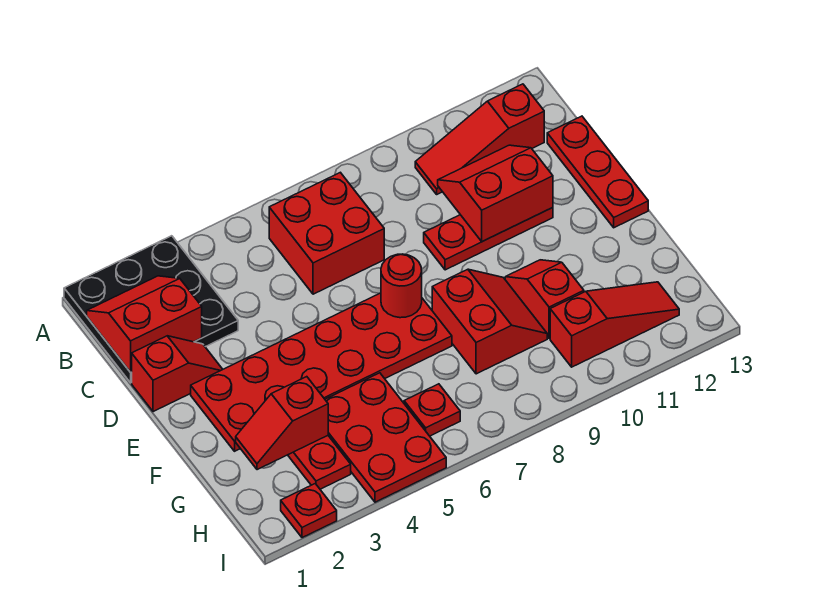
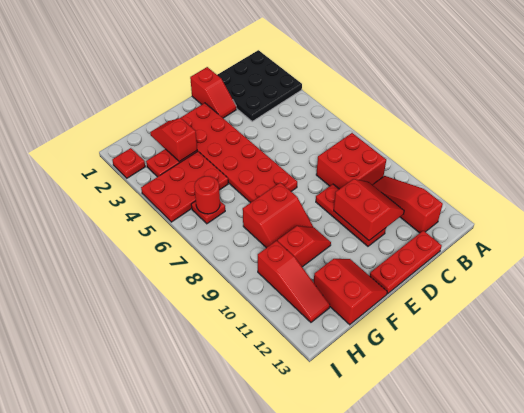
red 2x2 slope [87,276,202,372] -> red 2x2 slope moved to [314,259,387,325]
red 2x2 brick [269,172,384,294] -> red 2x2 brick moved to [316,133,386,189]
red 1x1 round brick [381,254,422,318] -> red 1x1 round brick moved to [194,176,220,214]

